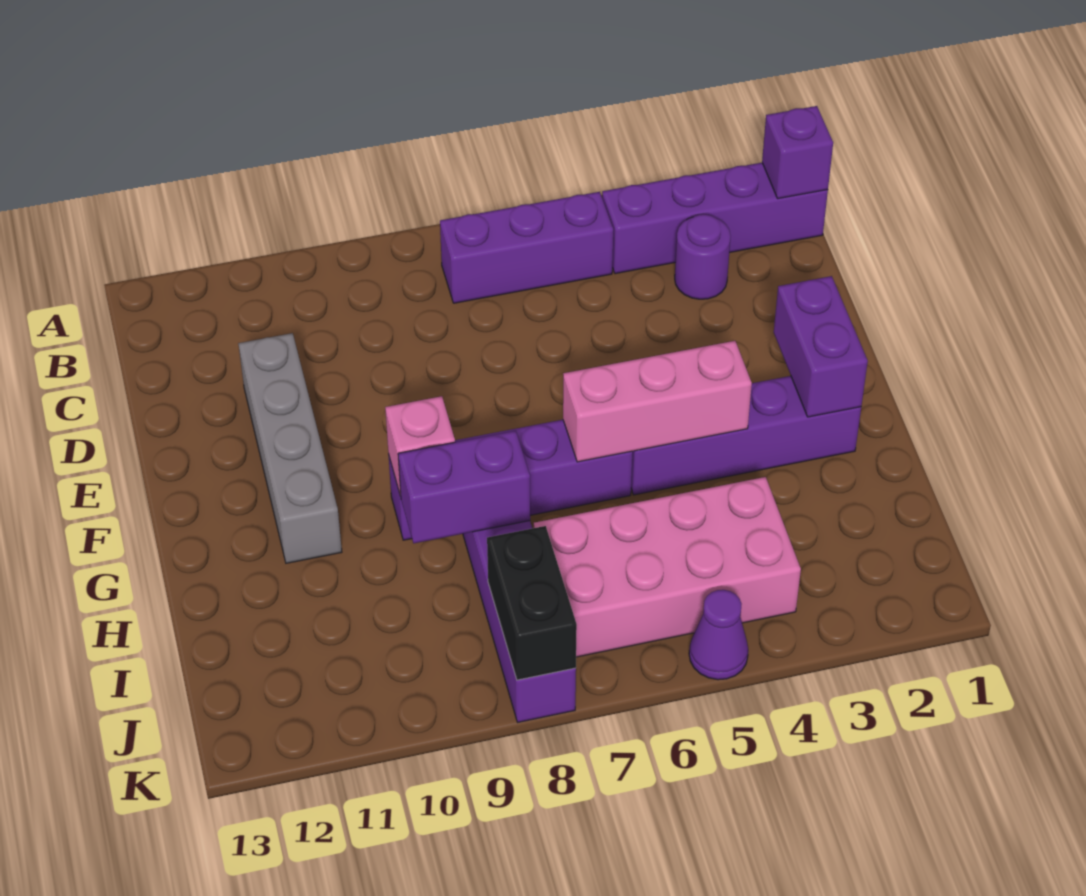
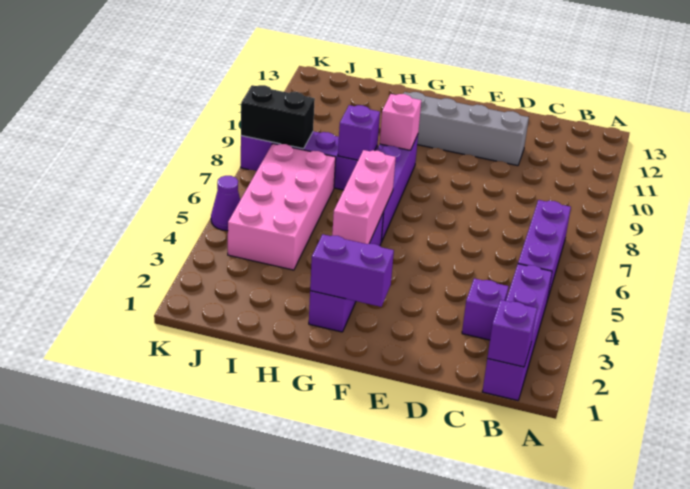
purple 1x1 round brick [675,214,731,299] -> purple 1x1 brick [462,278,509,340]
purple 1x2 brick [398,431,530,543] -> purple 1x1 brick [338,105,380,160]

